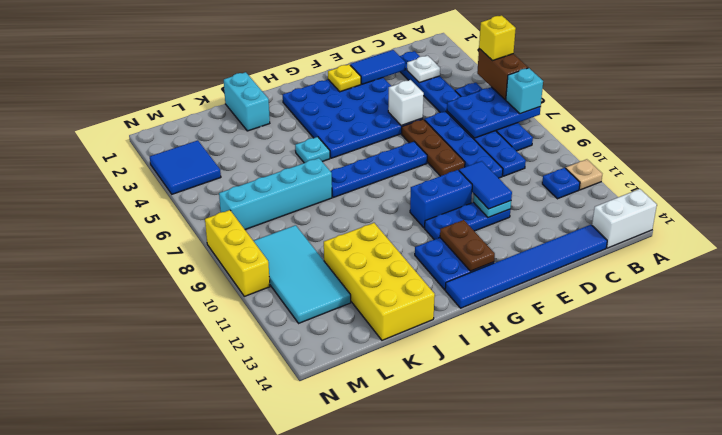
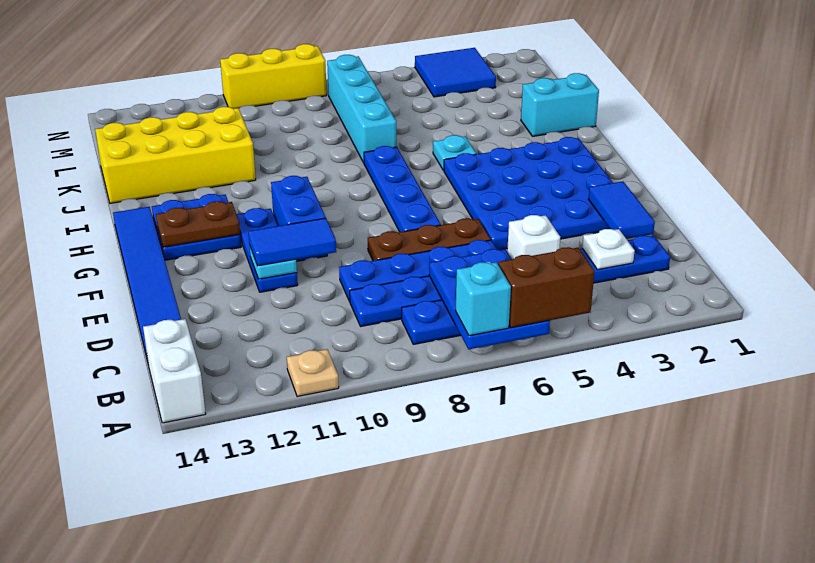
yellow 1x1 brick [479,15,516,61] -> none
blue 1x1 plate [542,168,580,199] -> none
white 1x1 brick [388,80,424,126] -> white 1x1 brick moved to [507,215,560,259]
yellow 1x1 plate [328,64,361,92] -> none
cyan 2x4 tile [254,225,351,323] -> none

